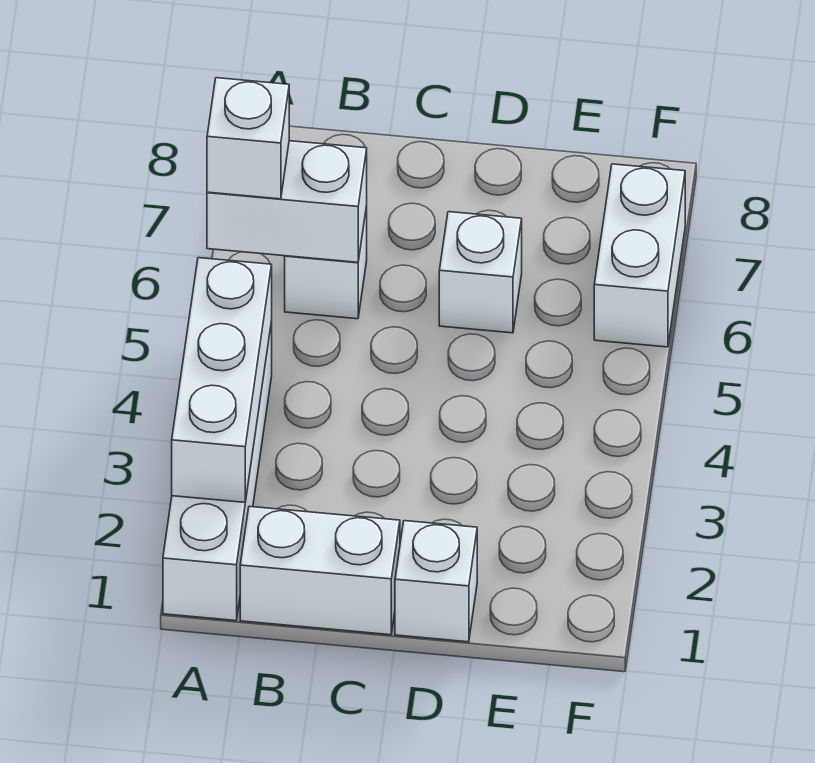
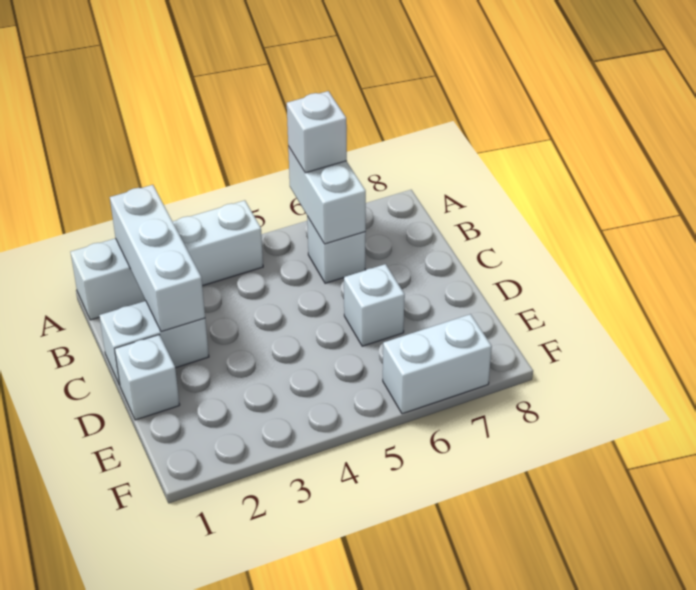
white 1x3 brick [172,258,272,502] -> white 1x3 brick turned to [110,185,205,332]
white 1x2 brick [240,506,400,635] -> white 1x2 brick turned to [99,301,209,385]

